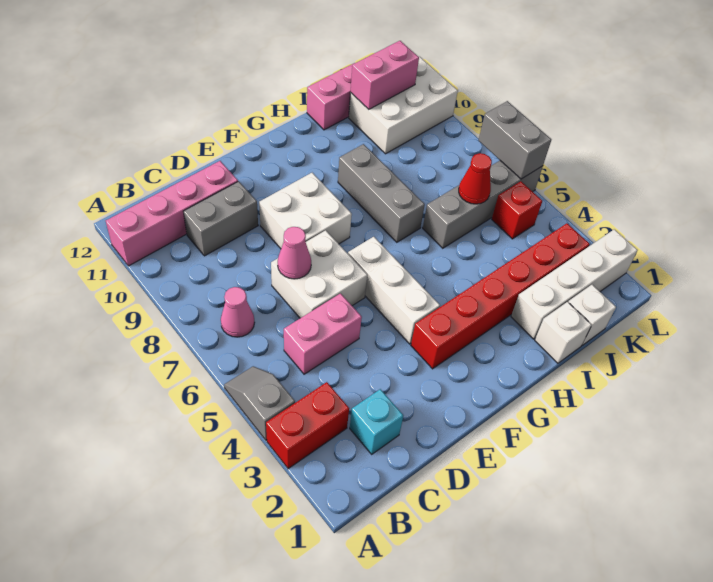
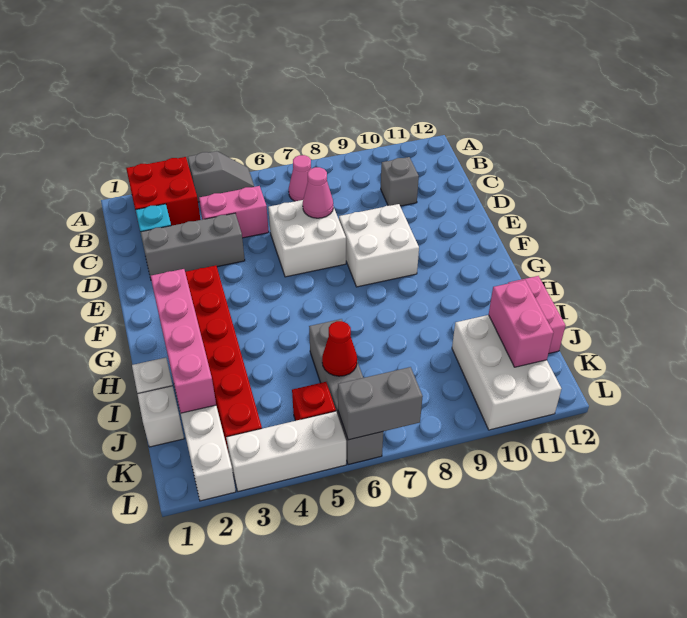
red 1x2 brick [266,382,349,469] -> red 2x2 brick [126,157,201,226]
pink 1x4 brick [106,161,238,266] -> pink 1x4 brick moved to [151,269,216,413]
pink 1x2 brick [284,294,362,374] -> pink 1x2 brick turned to [199,186,269,238]
grey 1x2 brick [183,181,258,256] -> grey 1x1 brick [381,157,419,206]
white 1x3 brick [348,237,440,344] -> white 1x3 brick moved to [226,411,346,492]
grey 1x3 brick [338,144,425,242] -> grey 1x3 brick moved to [140,213,245,279]

